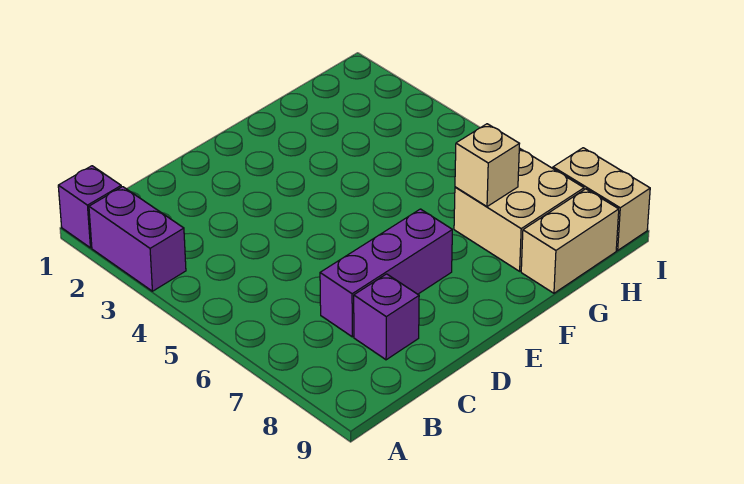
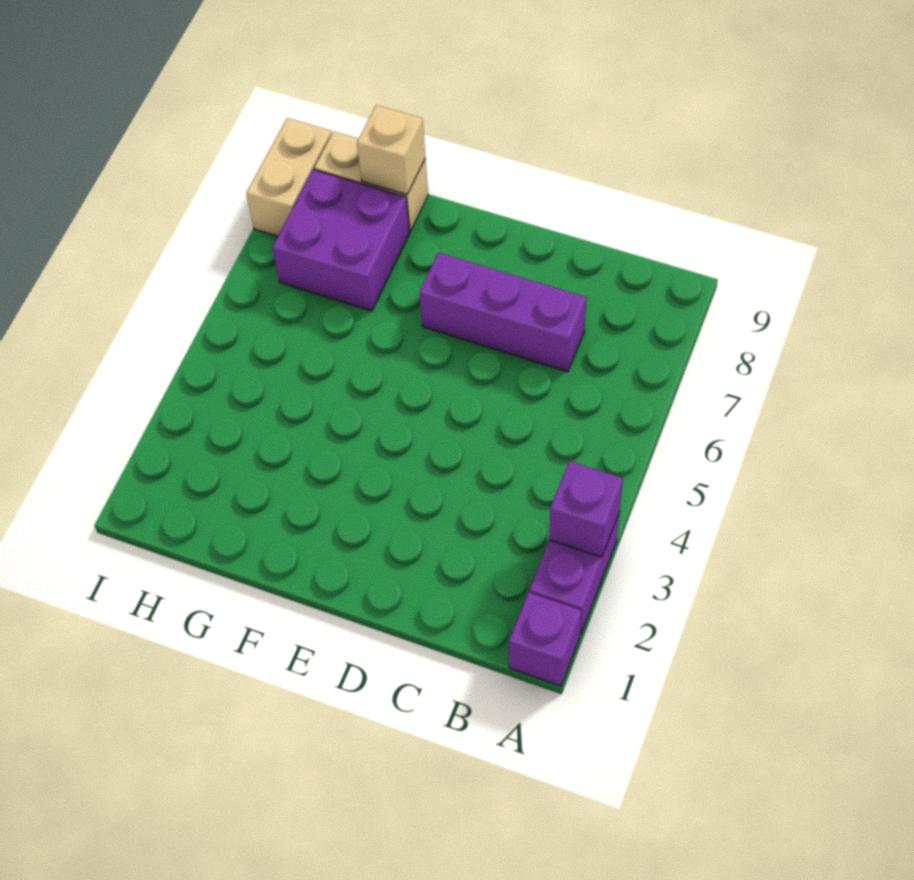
purple 1x1 brick [354,274,419,360] -> purple 1x1 brick moved to [549,461,623,557]
tan 2x2 brick [454,148,584,271] -> purple 2x2 brick [273,170,410,311]
tan 1x1 brick [455,124,519,207] -> tan 1x1 brick moved to [357,105,426,195]

